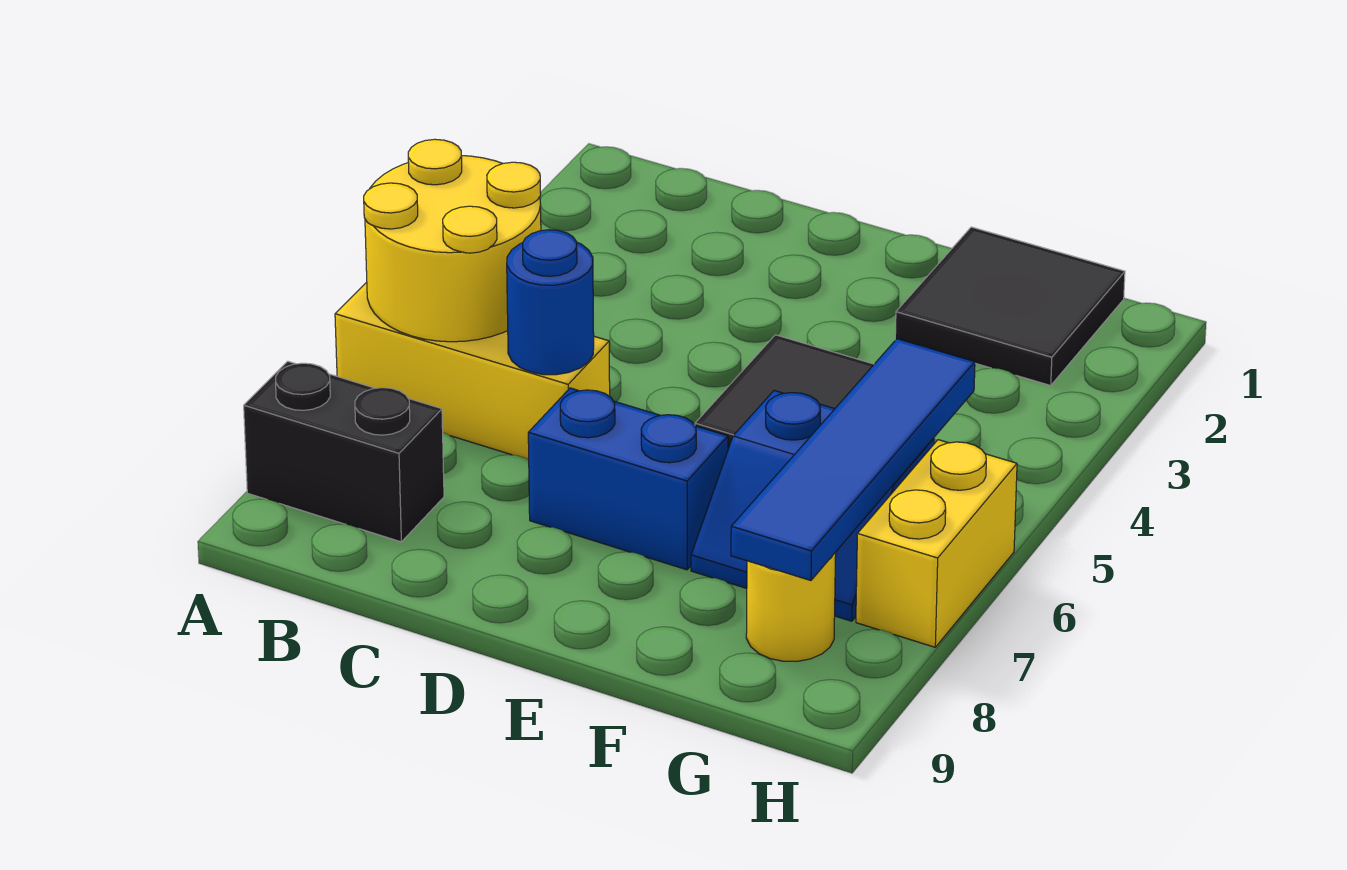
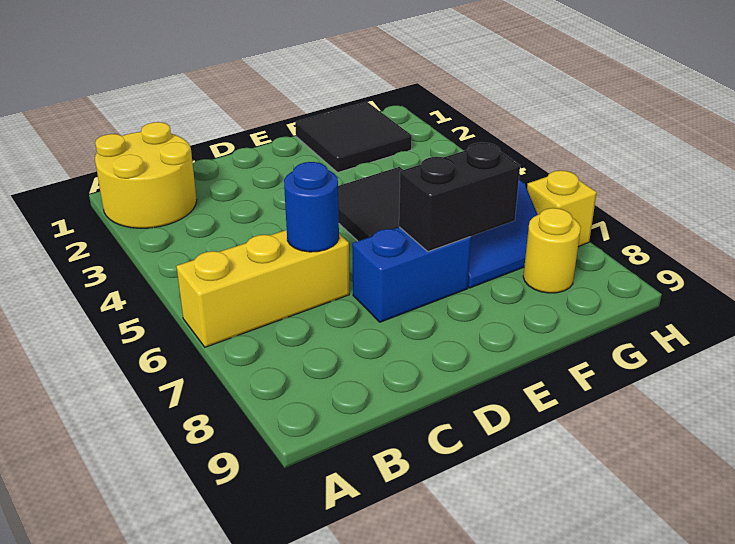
yellow 2x2 round brick [364,139,541,342] -> yellow 2x2 round brick moved to [95,122,197,228]
black 1x2 brick [244,361,444,542] -> black 1x2 brick moved to [399,142,520,252]
blue 1x4 tile [731,339,975,581] -> none
yellow 1x2 brick [856,440,1017,647] -> yellow 1x1 brick [527,170,597,247]

